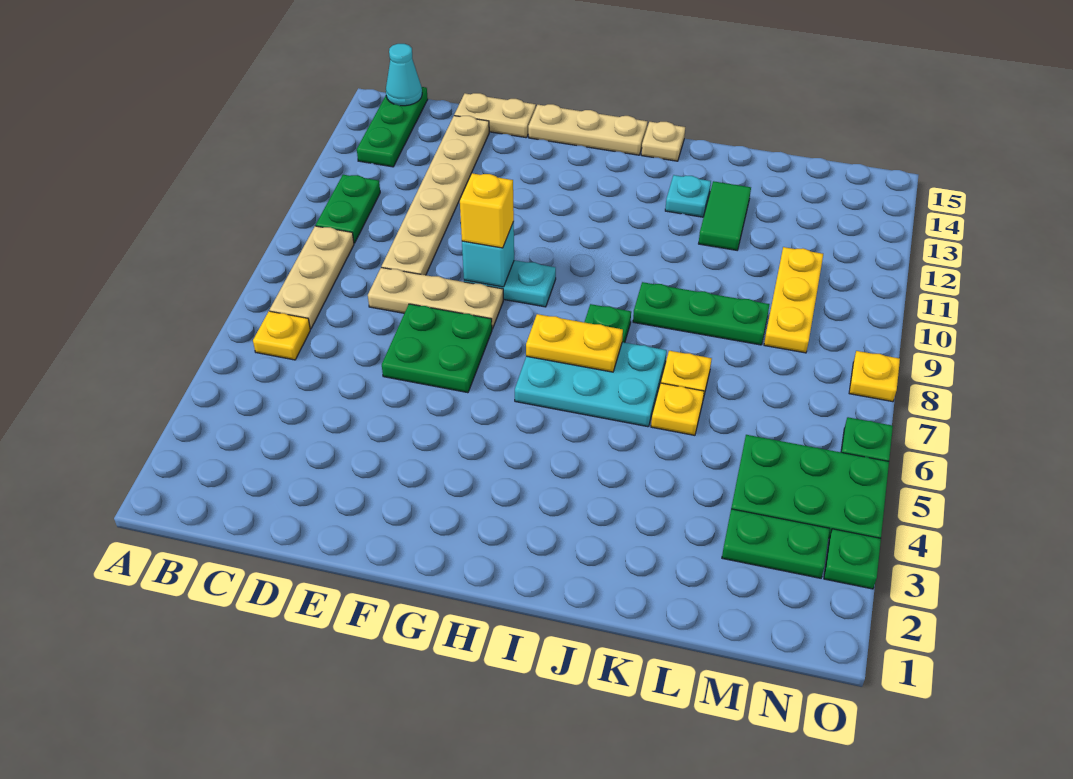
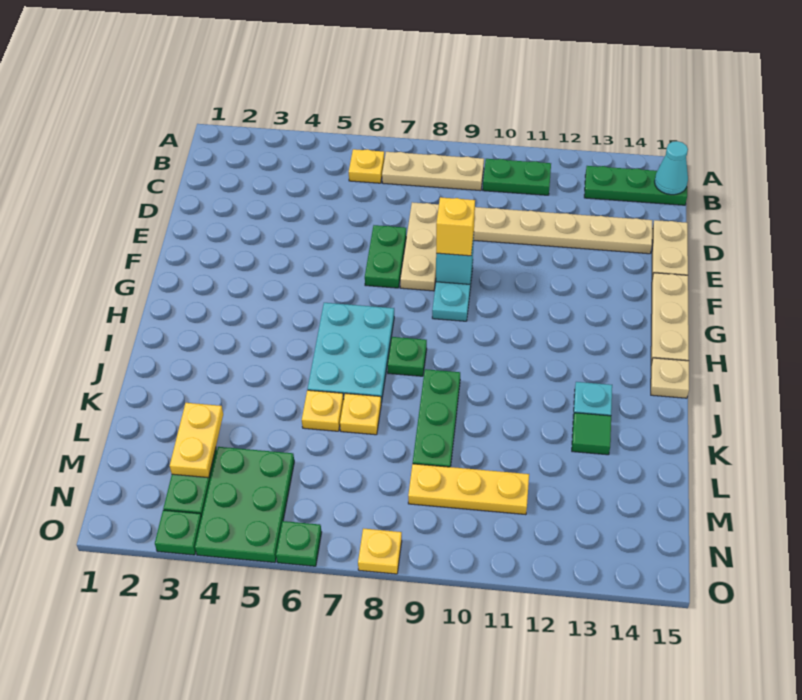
green 2x2 plate [382,304,492,393] -> green 1x2 plate [365,225,406,288]
yellow 1x2 plate [526,314,623,372] -> yellow 1x2 plate moved to [170,403,223,478]
green 1x2 tile [699,181,751,250] -> green 1x1 tile [572,413,611,455]

